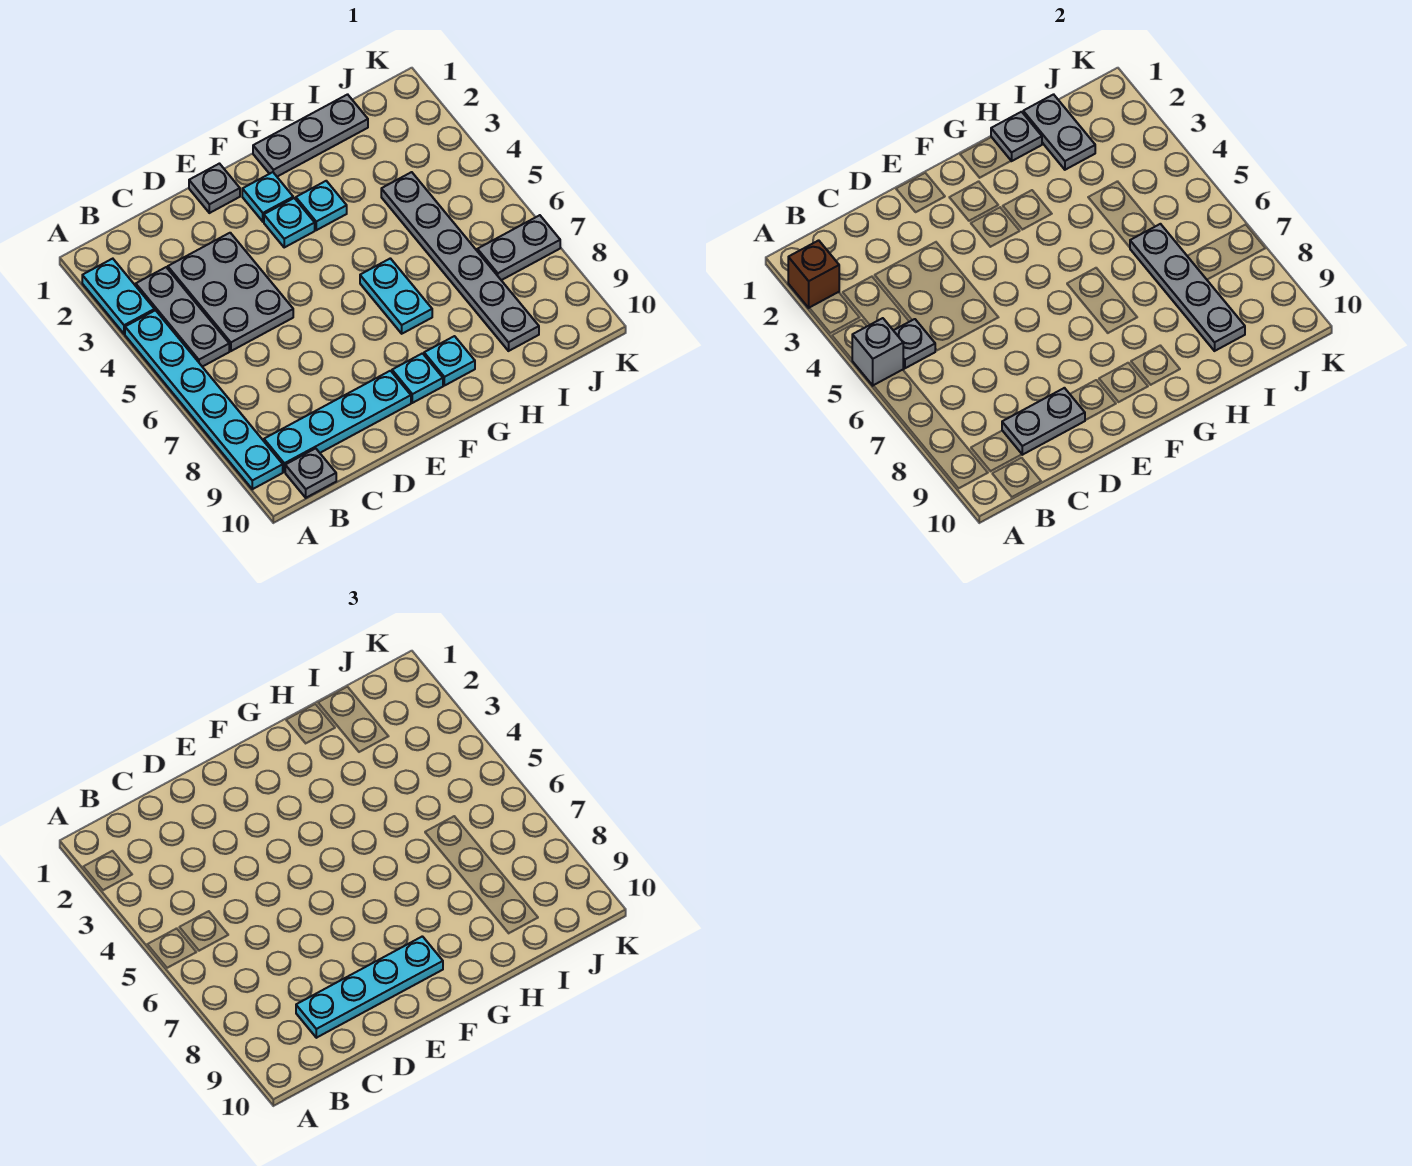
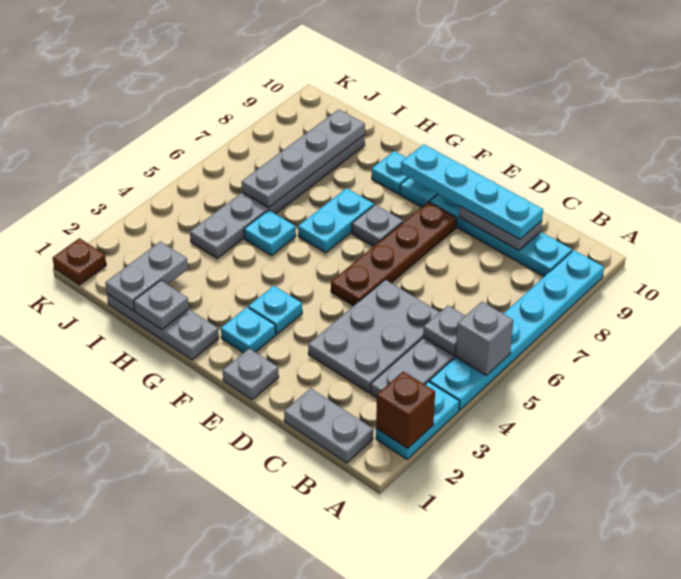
grey 1x1 plate [285,448,336,498] -> grey 1x1 plate moved to [352,205,403,247]
none -> brown 1x4 plate [331,202,457,306]
cyan 1x1 plate [296,181,347,230] -> cyan 1x1 plate moved to [244,210,296,256]
grey 1x2 plate [477,215,560,280] -> grey 1x2 plate moved to [284,388,373,463]
none -> brown 1x1 plate [53,238,106,285]

